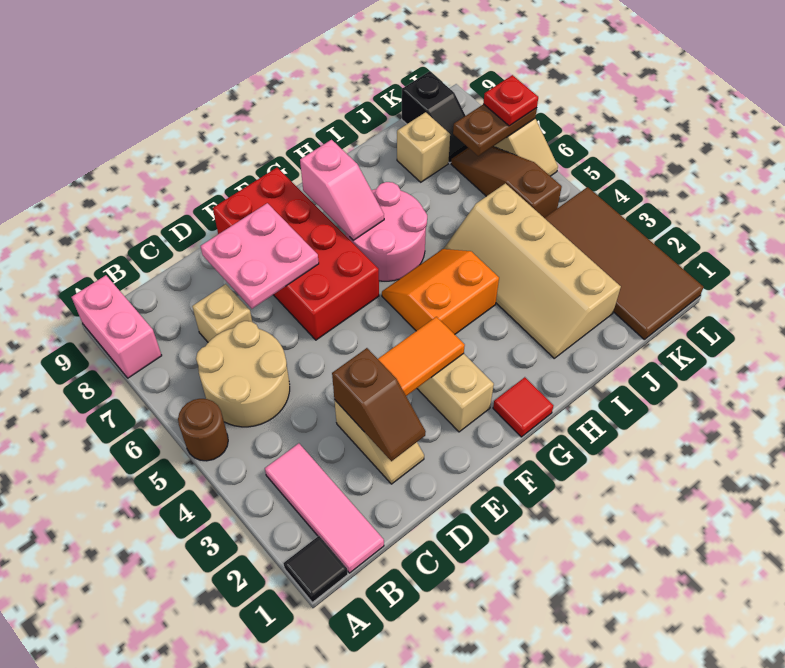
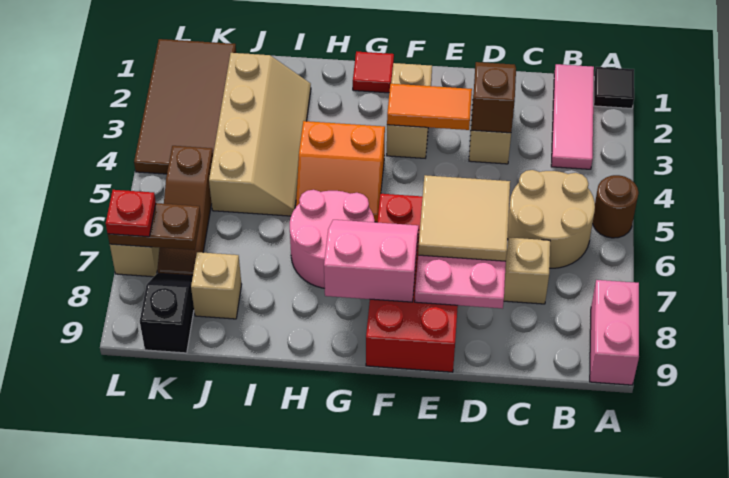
none -> tan 2x2 tile [418,175,510,261]
pink 1x2 slope [300,140,384,241] -> pink 2x2 slope [324,220,419,302]

